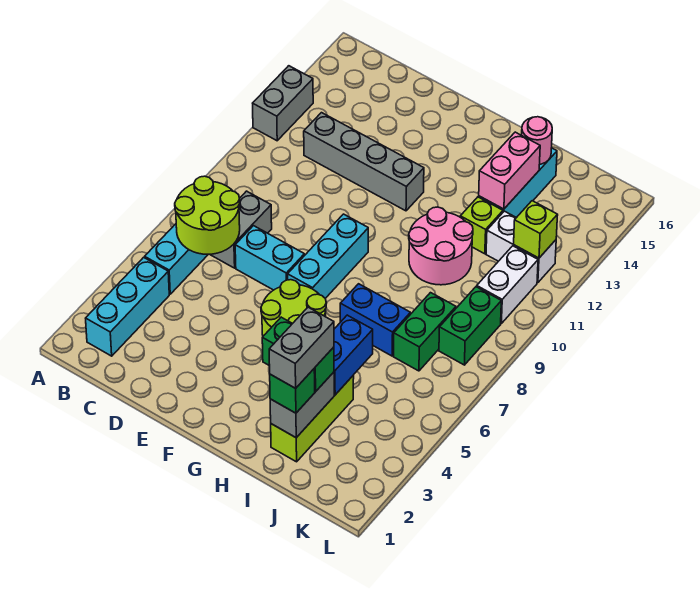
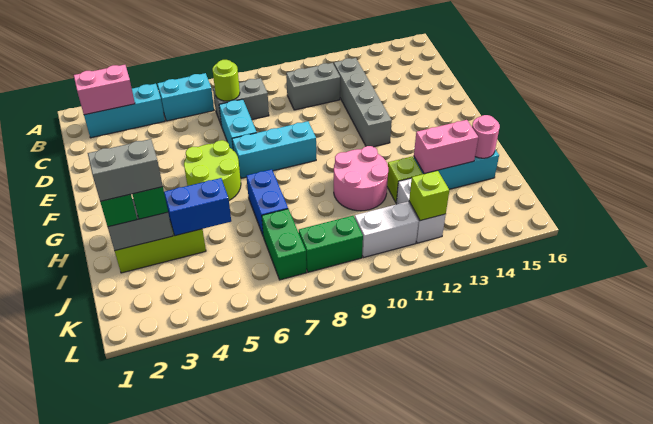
grey 1x2 brick [253,66,313,141] -> grey 1x2 brick moved to [286,63,340,110]
none -> pink 1x2 brick [74,65,135,115]
lime 2x2 round brick [175,176,240,254] -> lime 1x1 round brick [212,60,240,101]
green 1x2 brick [394,293,456,371] -> green 1x2 brick turned to [262,209,307,280]

